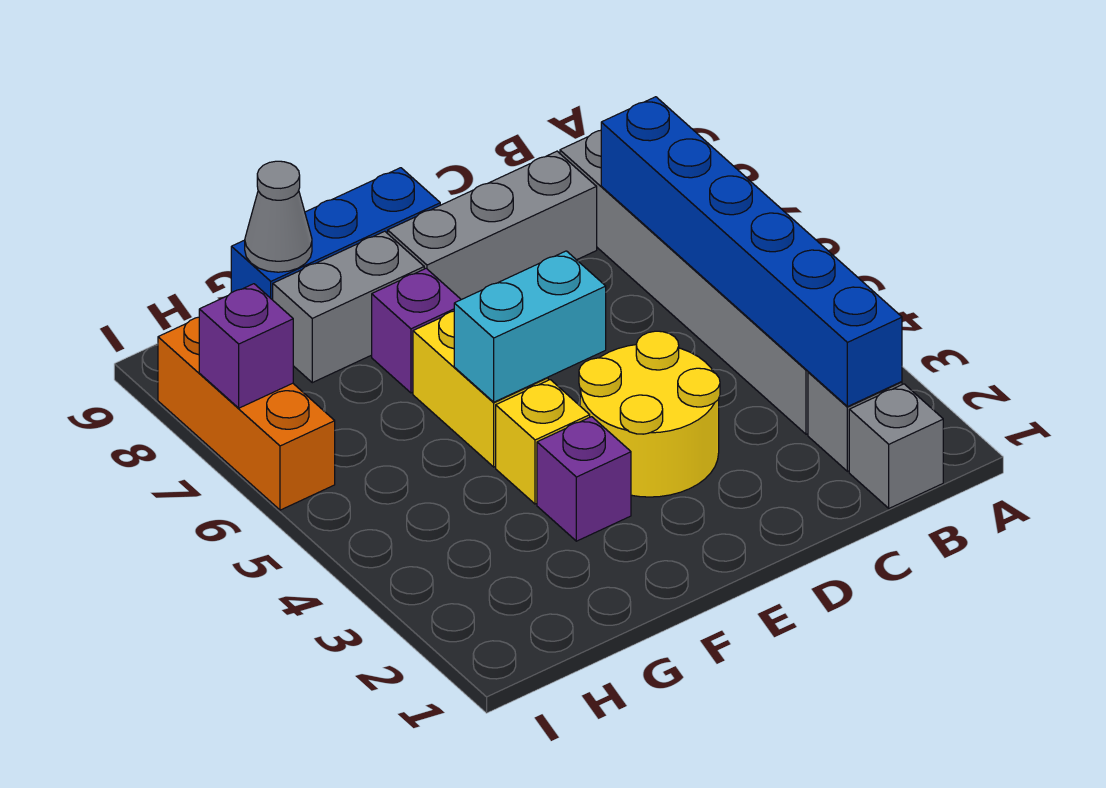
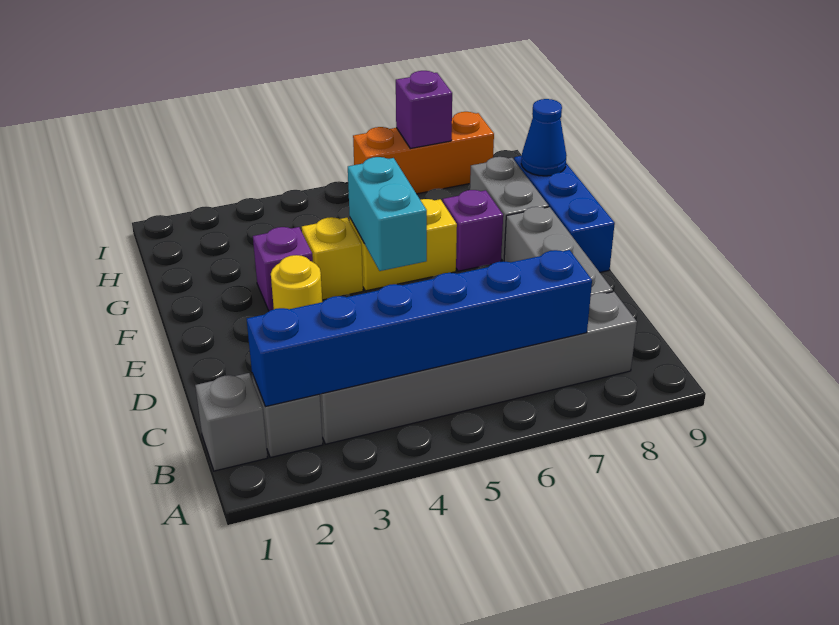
yellow 2x2 round brick [579,331,720,497] -> yellow 1x1 round brick [271,255,322,309]
grey 1x1 cone [245,161,312,272] -> blue 1x1 cone [521,99,567,176]

